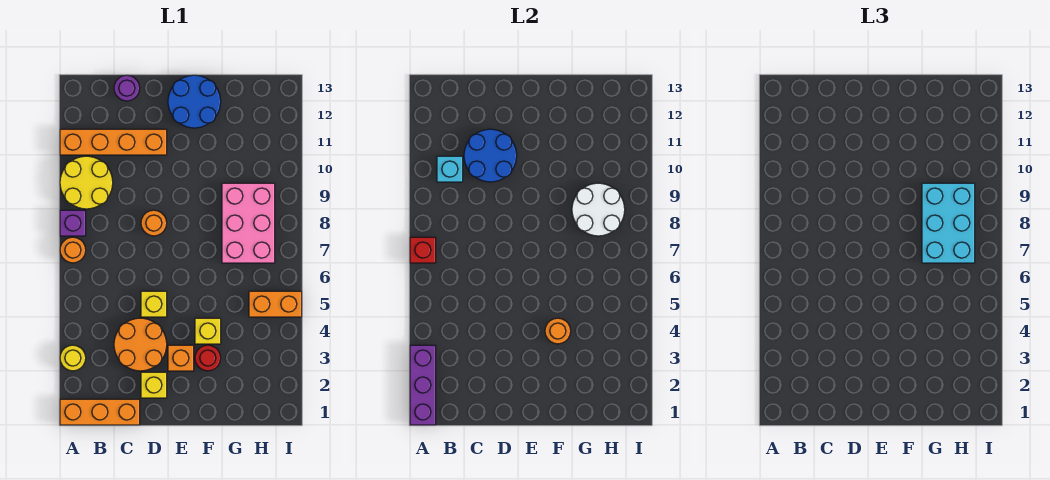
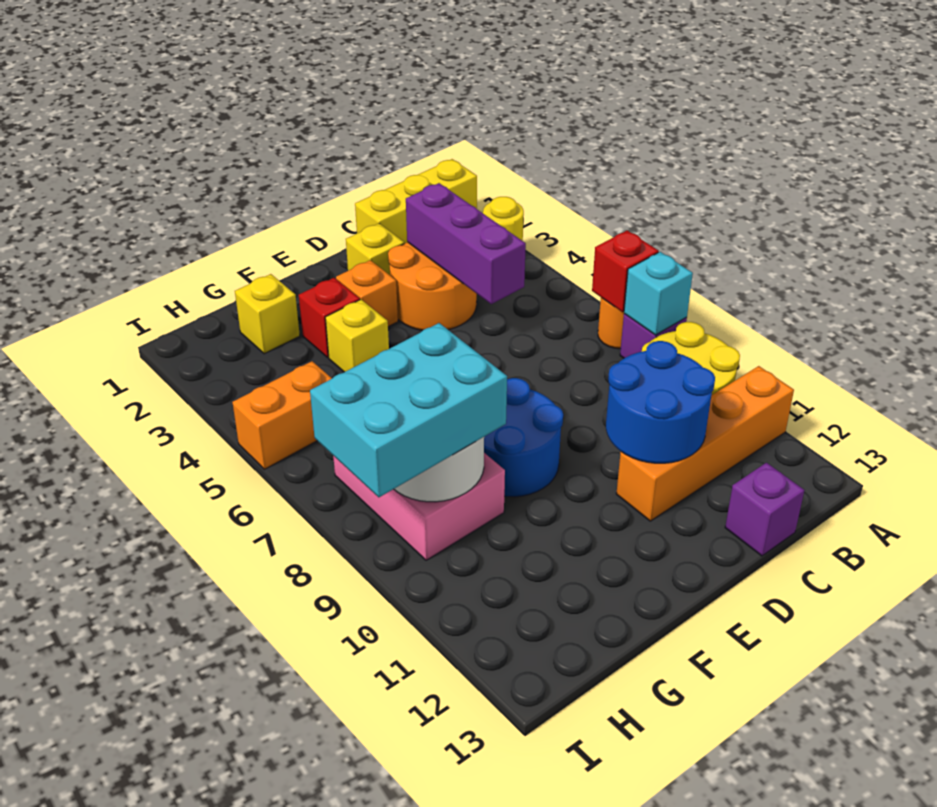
orange 1x3 brick [60,399,140,425] -> yellow 1x3 brick [355,159,477,244]
purple 1x3 brick [410,345,436,425] -> purple 1x3 brick moved to [406,183,526,304]
cyan 1x1 brick [437,156,463,182] -> cyan 1x1 brick moved to [624,252,693,335]
purple 1x1 round brick [114,75,140,101] -> purple 1x1 brick [725,463,805,556]
yellow 1x1 brick [141,291,167,317] -> yellow 1x1 brick moved to [235,274,300,354]
orange 1x1 round brick [141,210,167,236] -> none
blue 2x2 round brick [168,75,221,128] -> blue 2x2 round brick moved to [484,378,563,497]
red 1x1 round brick [195,345,221,371] -> red 1x1 brick [299,278,360,357]
orange 1x1 round brick [545,318,571,344] -> none
cyan 2x3 brick [922,183,975,263] -> cyan 2x3 brick turned to [310,323,507,497]

